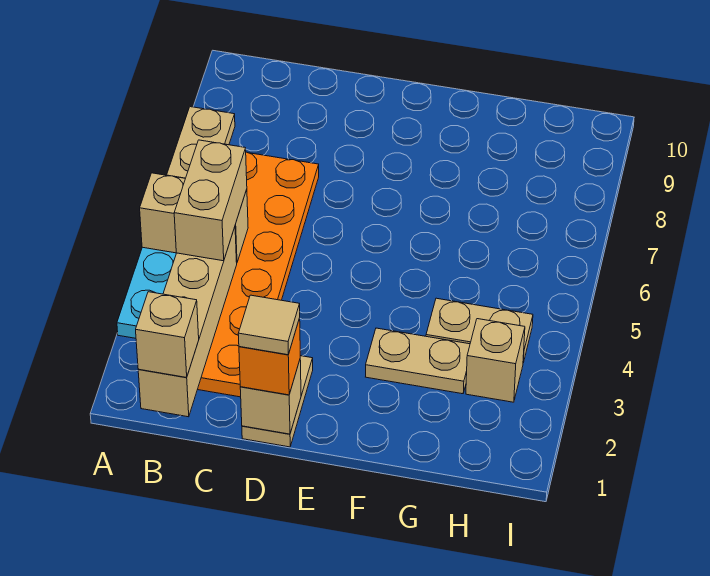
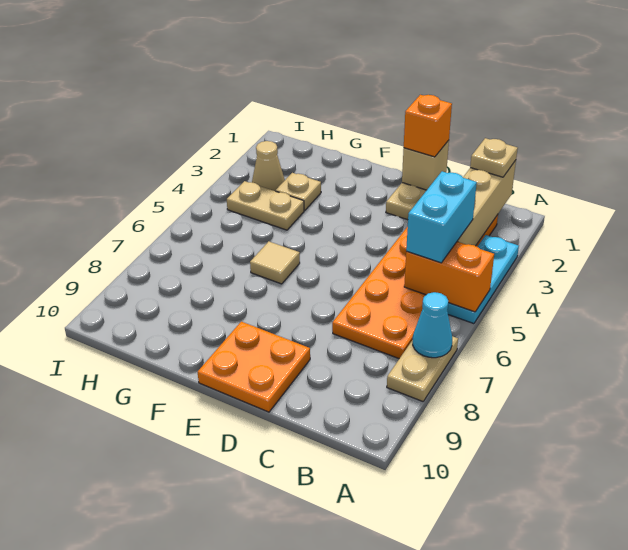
tan 1x2 brick [140,173,248,262] -> orange 1x2 brick [404,242,494,312]
none -> cyan 1x1 cone [413,292,452,358]
tan 1x1 brick [136,292,199,377] -> tan 1x1 plate [470,138,518,177]
tan 1x2 brick [174,140,247,261] -> cyan 1x2 brick [406,171,477,263]
tan 1x1 tile [238,295,300,355] -> tan 1x1 tile moved to [250,241,300,284]
none -> orange 2x2 plate [198,322,310,412]
tan 1x2 plate [366,328,470,394] -> tan 1x1 plate [275,173,321,211]
tan 1x1 brick [466,319,525,402] -> tan 1x1 cone [252,141,285,191]

